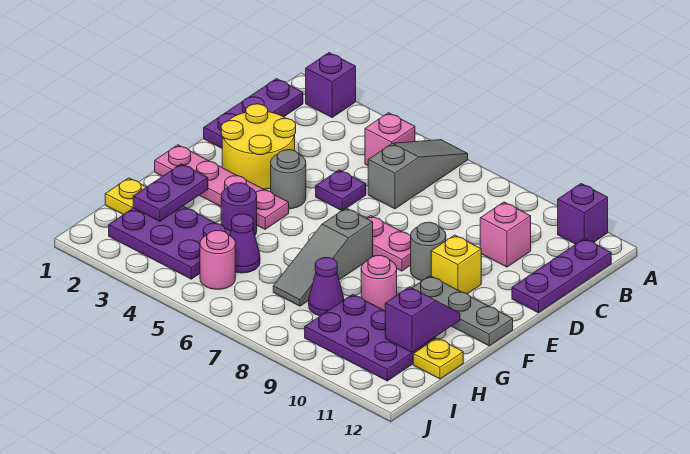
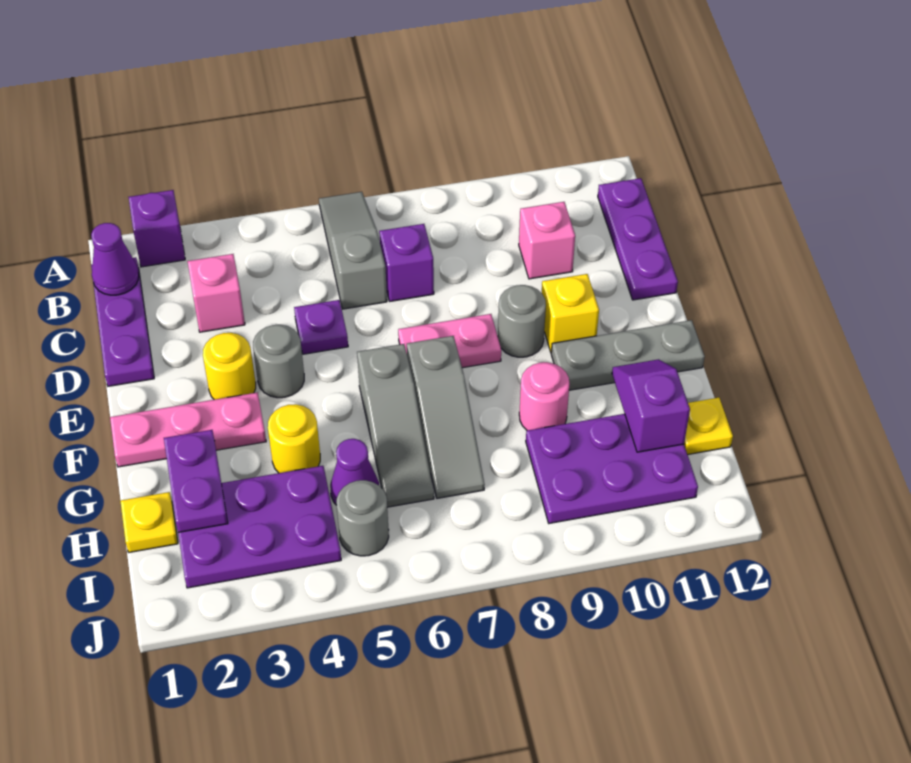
purple 1x1 brick [558,184,608,244] -> purple 1x1 brick moved to [379,224,434,301]
pink 1x1 brick [365,113,415,165] -> pink 1x1 brick moved to [187,254,245,332]
yellow 2x2 round brick [221,104,296,189] -> yellow 1x1 round brick [203,333,256,400]
pink 1x4 plate [155,145,289,229] -> pink 1x3 plate [110,392,266,467]
none -> grey 1x3 slope [357,344,434,507]
purple 1x1 round brick [221,183,257,235] -> yellow 1x1 round brick [268,404,320,473]
purple 1x1 cone [309,258,344,316] -> purple 1x1 cone moved to [91,223,139,295]
pink 1x1 round brick [200,230,235,289] -> grey 1x1 round brick [337,480,389,556]

